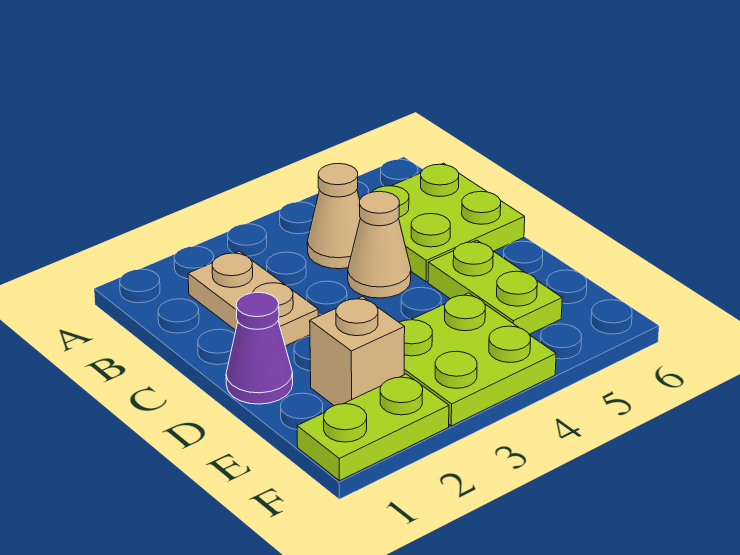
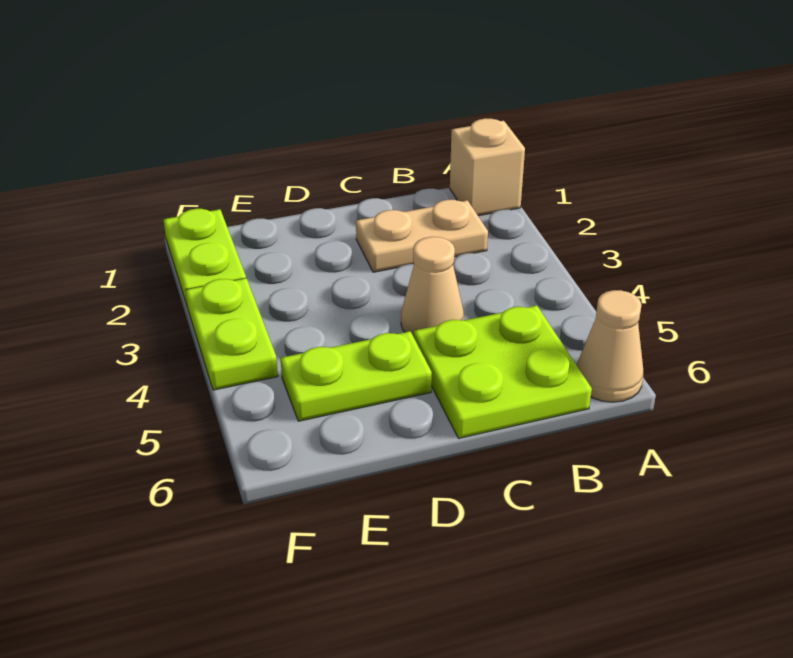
tan 1x1 cone [307,163,360,269] -> tan 1x1 cone moved to [577,290,643,402]
purple 1x1 cone [226,292,293,404] -> none
tan 1x1 brick [310,296,405,406] -> tan 1x1 brick moved to [450,118,525,216]
lime 2x2 plate [399,293,556,426] -> lime 1x2 plate [185,278,278,390]

